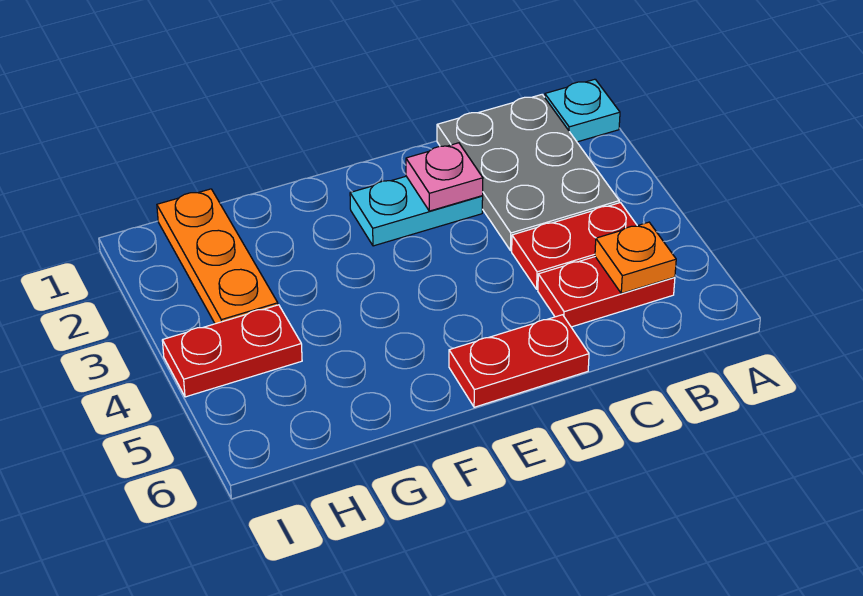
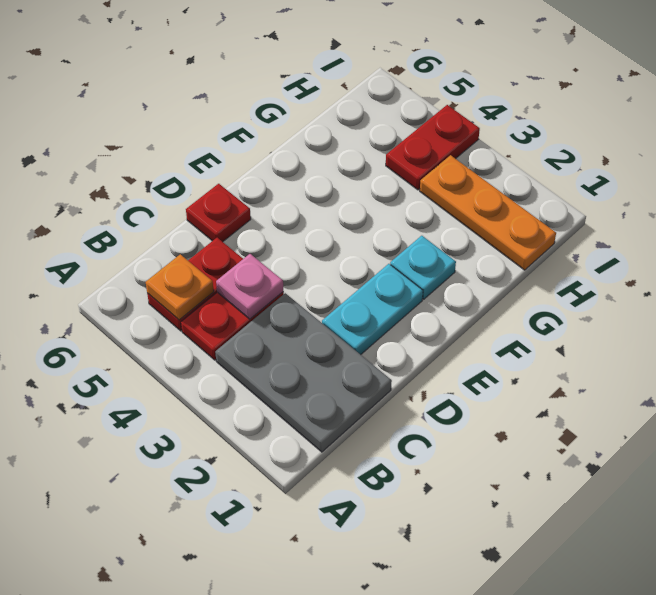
cyan 1x1 plate [545,79,620,142] -> cyan 1x1 plate moved to [390,236,456,299]
pink 1x1 plate [406,143,483,211] -> pink 1x1 plate moved to [216,254,283,319]
red 1x2 plate [449,315,589,407] -> red 1x1 plate [186,184,251,242]

